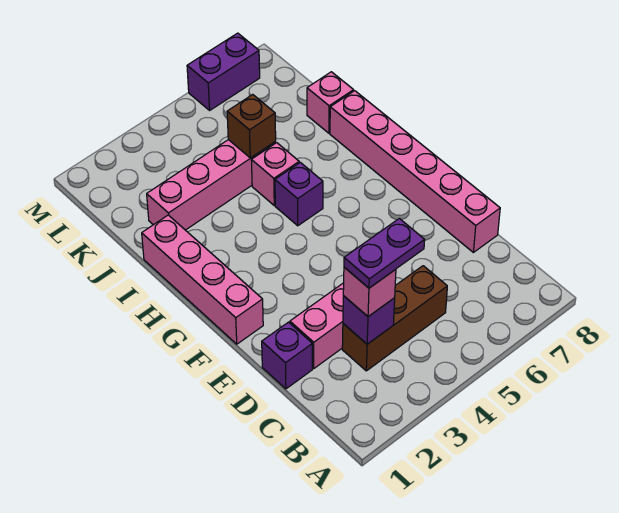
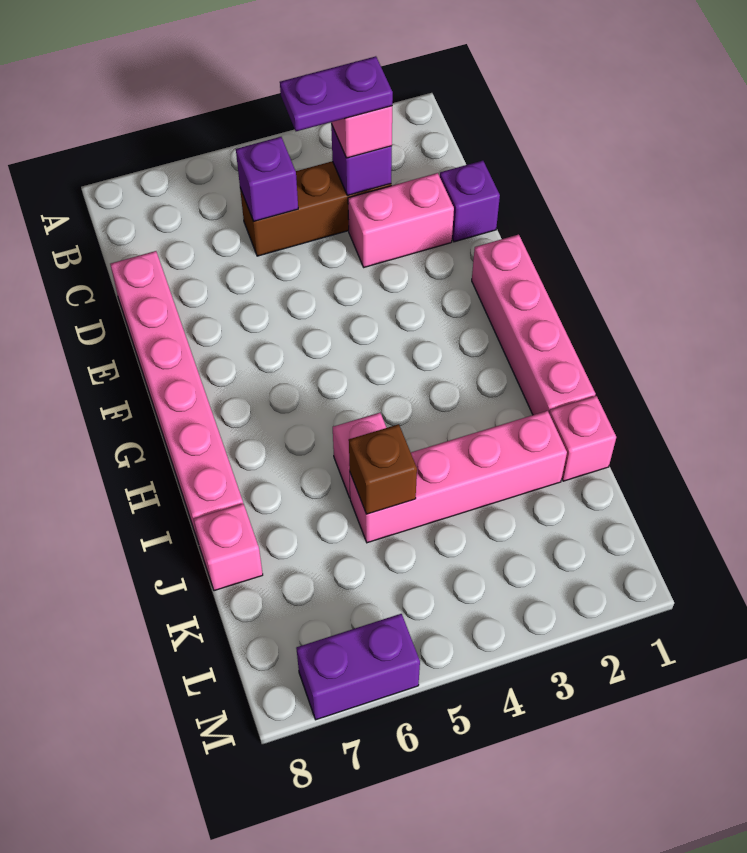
purple 1x1 brick [275,162,323,226] -> purple 1x1 brick moved to [236,137,298,221]
none -> pink 1x1 brick [549,396,616,481]

